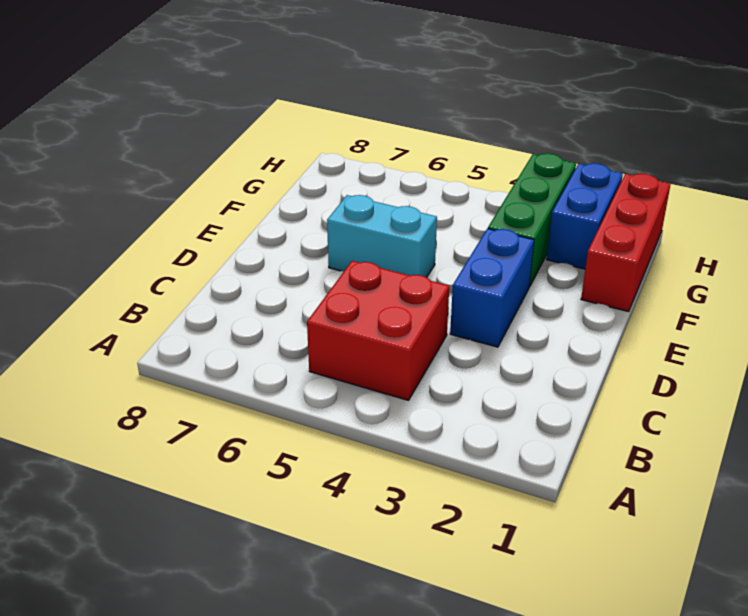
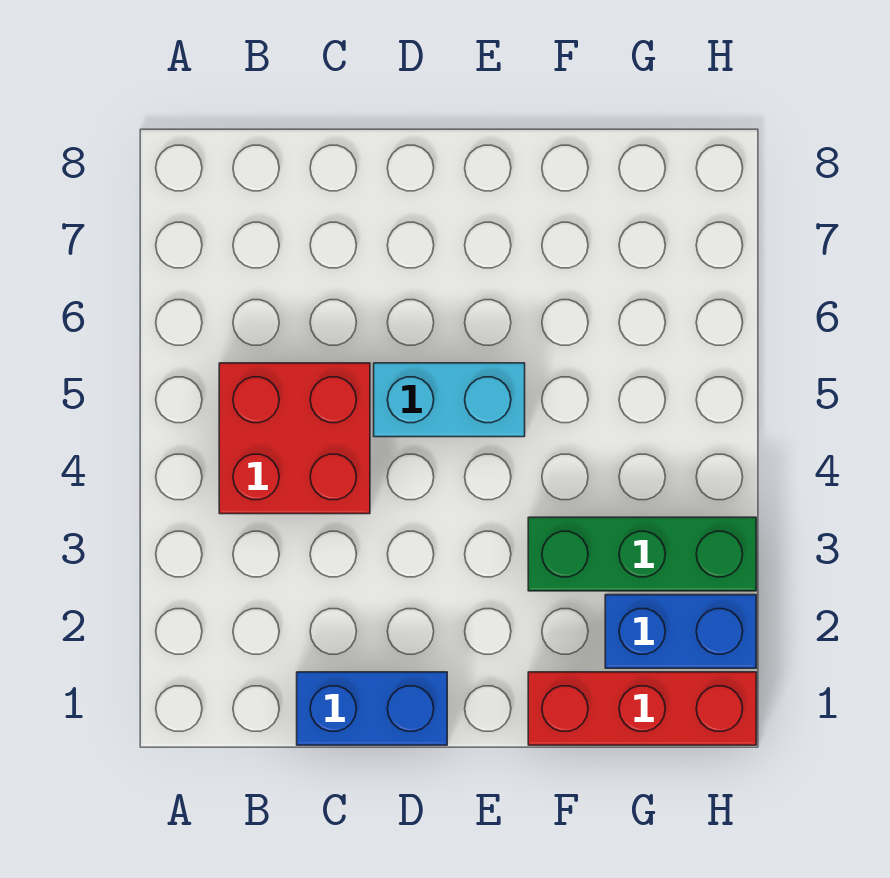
blue 1x2 brick [450,229,534,347] -> blue 1x2 brick moved to [297,672,447,745]
cyan 1x2 brick [327,195,437,277] -> cyan 1x2 brick turned to [374,363,525,437]

